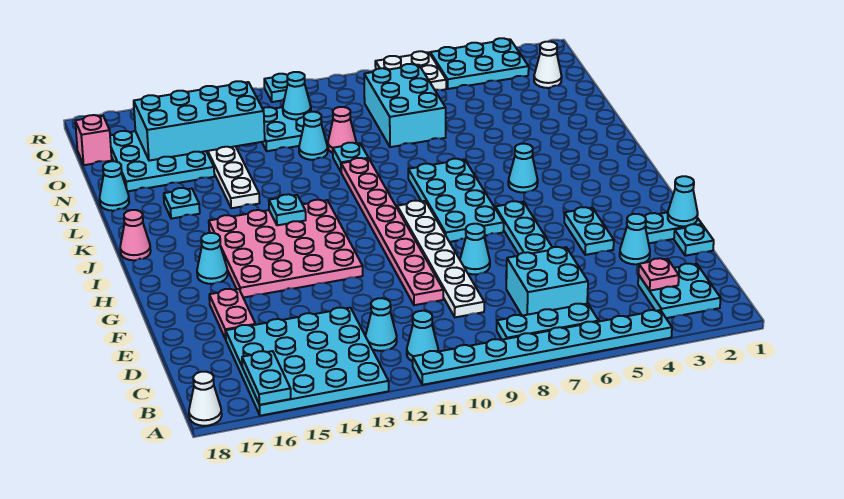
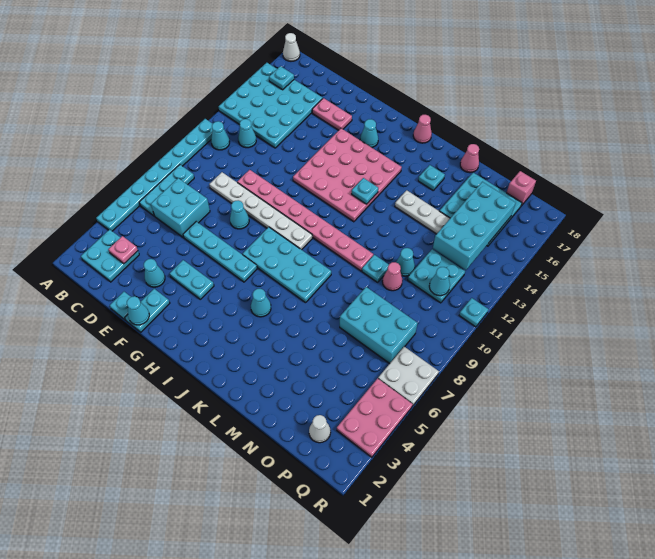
cyan 1x2 plate [242,351,291,405] -> cyan 1x1 plate [269,66,294,90]
cyan 1x1 cone [100,161,129,211] -> pink 1x1 cone [460,144,479,173]
cyan 2x3 plate [430,38,529,89] -> pink 2x3 plate [337,378,413,457]

